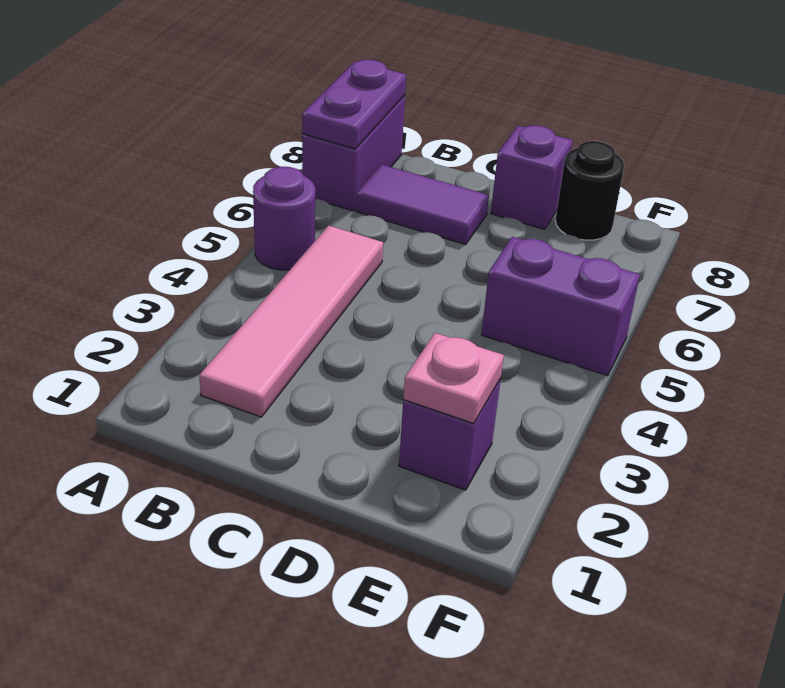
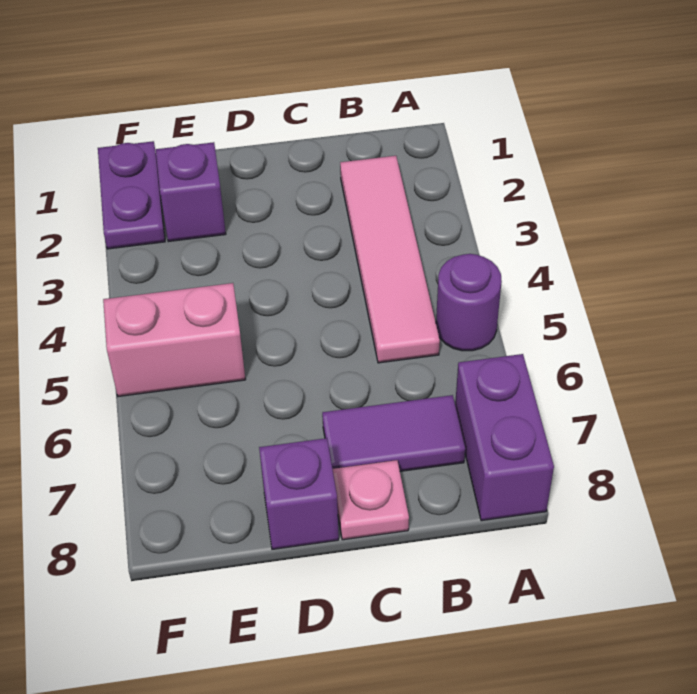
purple 1x2 plate [302,60,406,149] -> purple 1x2 plate moved to [98,141,165,249]
pink 1x1 plate [403,333,504,423] -> pink 1x1 plate moved to [333,460,409,540]
purple 1x2 brick [481,237,640,376] -> pink 1x2 brick [103,283,245,397]
black 1x1 round brick [555,141,624,240] -> none

